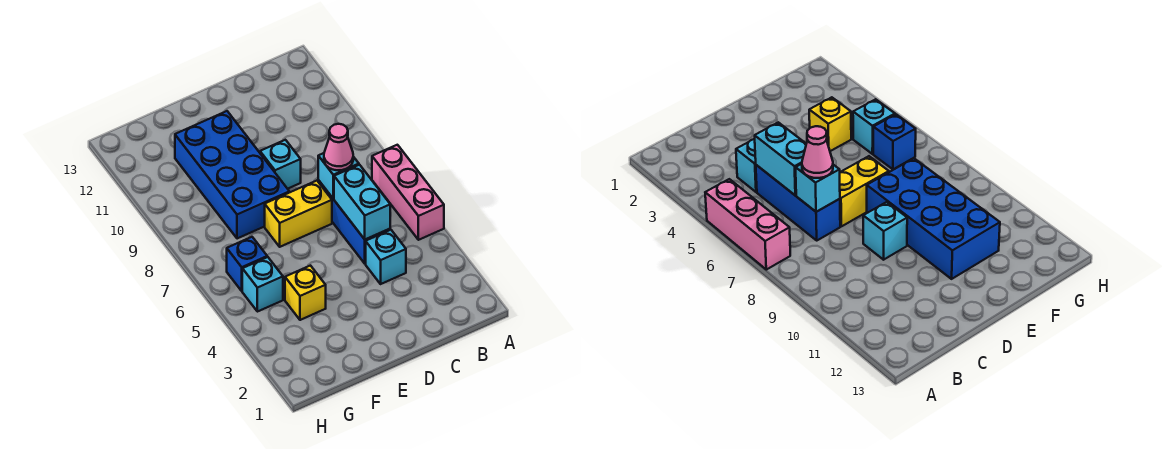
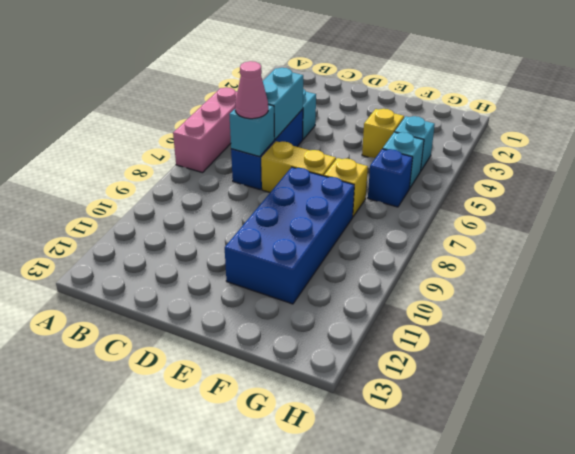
cyan 1x1 brick [260,140,301,189] -> cyan 1x1 brick moved to [395,116,435,170]
none -> yellow 1x1 brick [324,158,368,216]

